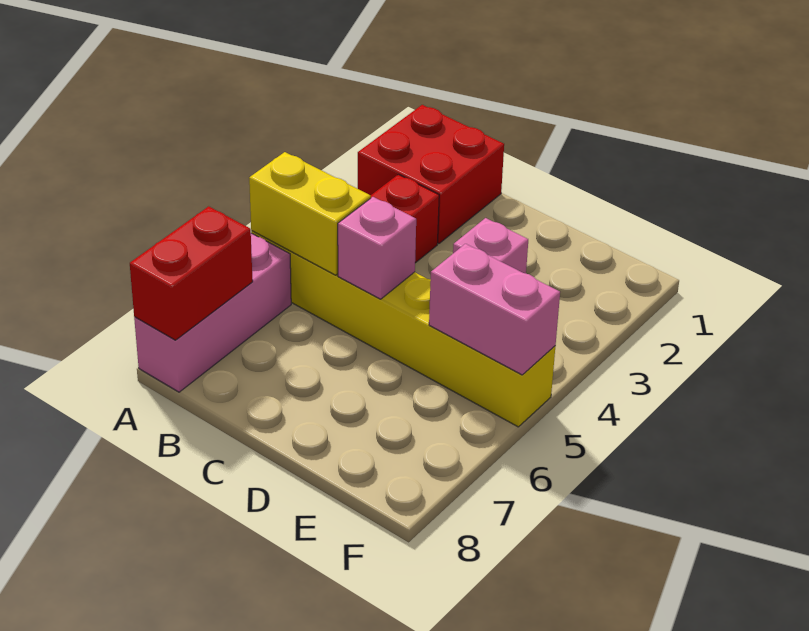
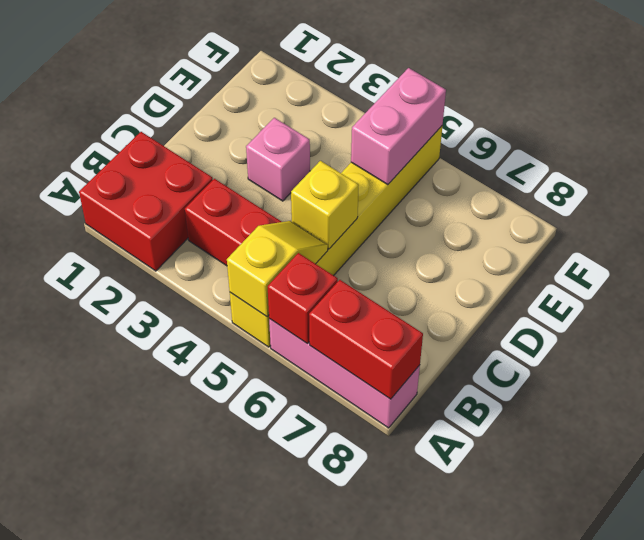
yellow 1x2 brick [249,152,371,275] -> yellow 1x2 slope [227,221,328,317]
none -> red 1x1 brick [268,253,338,344]
pink 1x1 brick [338,197,416,299] -> yellow 1x1 brick [291,161,359,249]

